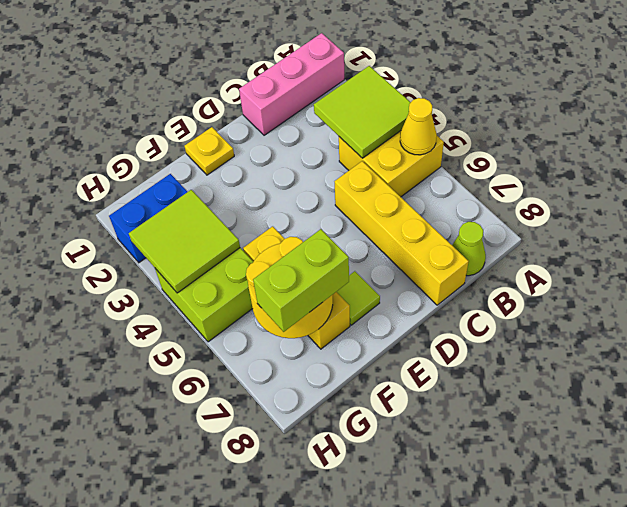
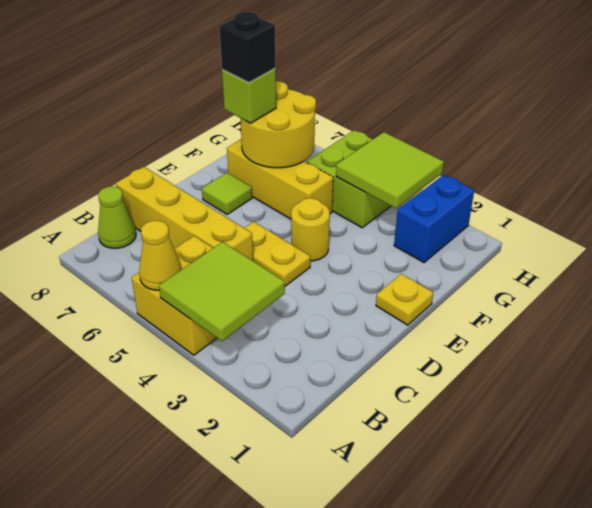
pink 1x3 brick [239,33,344,135] -> none
none -> yellow 1x2 plate [245,222,310,286]
none -> yellow 1x1 round brick [291,198,330,261]
lime 1x2 brick [253,229,349,332] -> lime 1x1 brick [222,68,276,123]
none -> black 1x1 brick [219,12,276,83]

